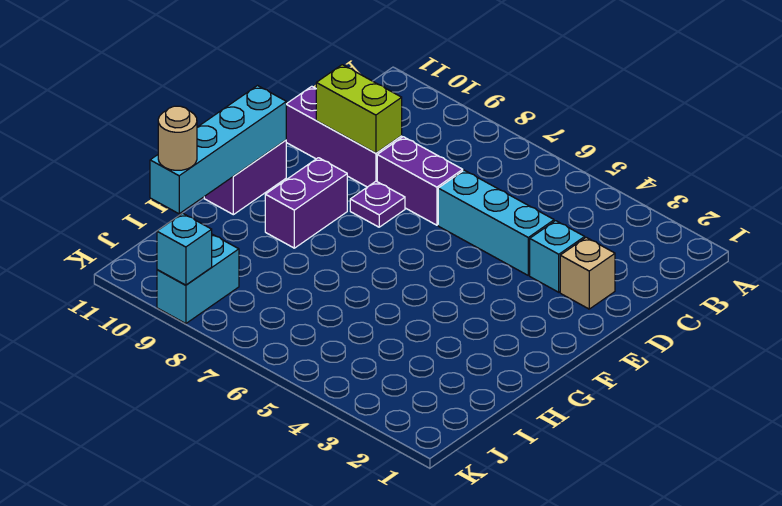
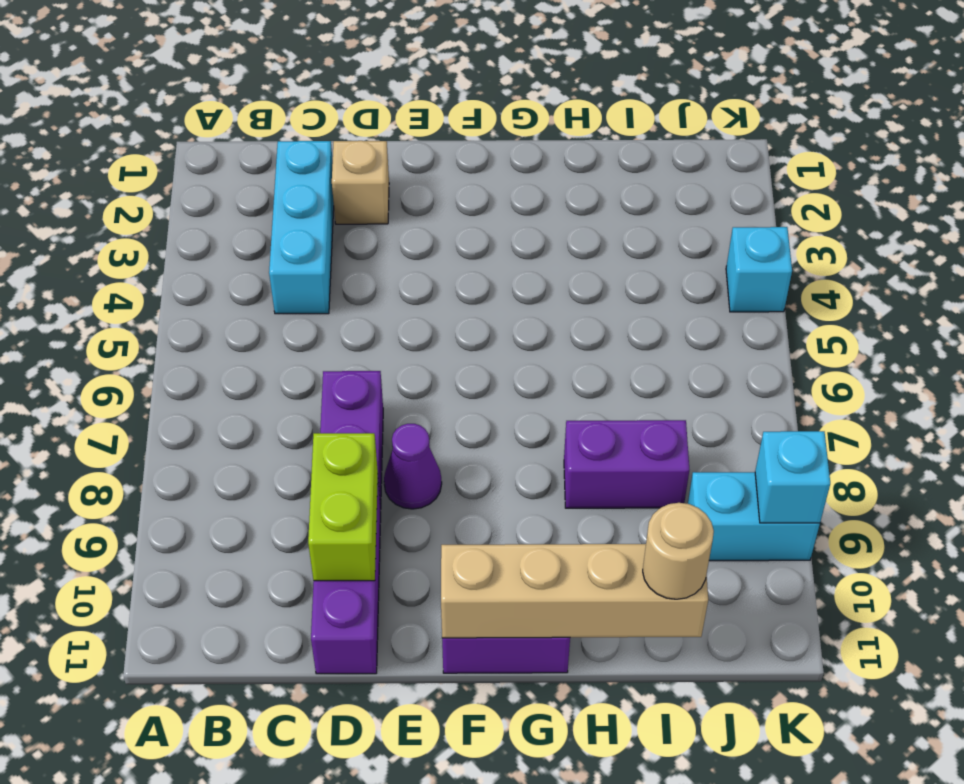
cyan 1x1 brick [530,221,585,292] -> cyan 1x1 brick moved to [726,227,792,312]
cyan 1x3 brick [438,170,554,275] -> cyan 1x3 brick moved to [269,141,334,314]
purple 1x1 plate [350,181,405,227] -> purple 1x1 cone [384,424,442,509]
purple 1x2 brick [265,158,347,248] -> purple 1x2 brick moved to [564,420,689,508]
cyan 1x4 brick [150,86,286,214] -> tan 1x4 brick [441,544,708,638]

